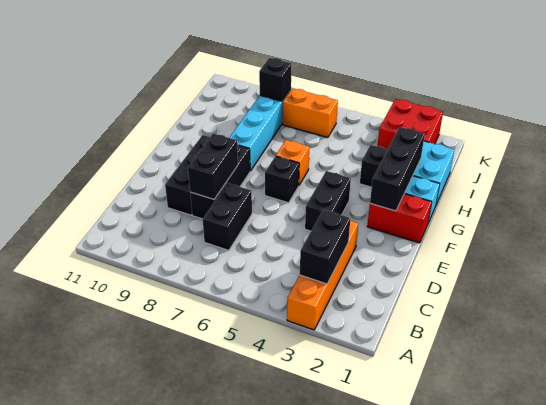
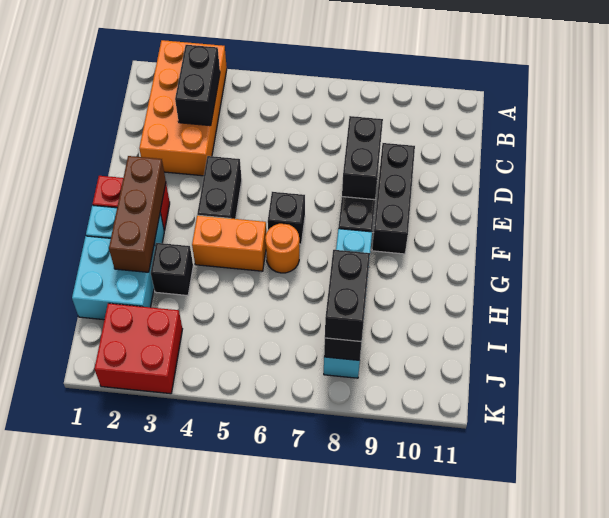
orange 1x4 brick [287,221,358,330] -> orange 2x4 brick [139,40,227,176]
black 1x2 brick [203,183,252,250] -> black 1x2 brick moved to [325,250,370,342]
black 1x3 brick [370,127,425,211] -> brown 1x3 brick [109,156,166,272]
orange 1x1 brick [276,140,309,185] -> orange 1x1 round brick [265,224,299,273]
orange 1x2 brick [283,88,338,138] -> orange 1x2 brick moved to [192,215,266,271]

